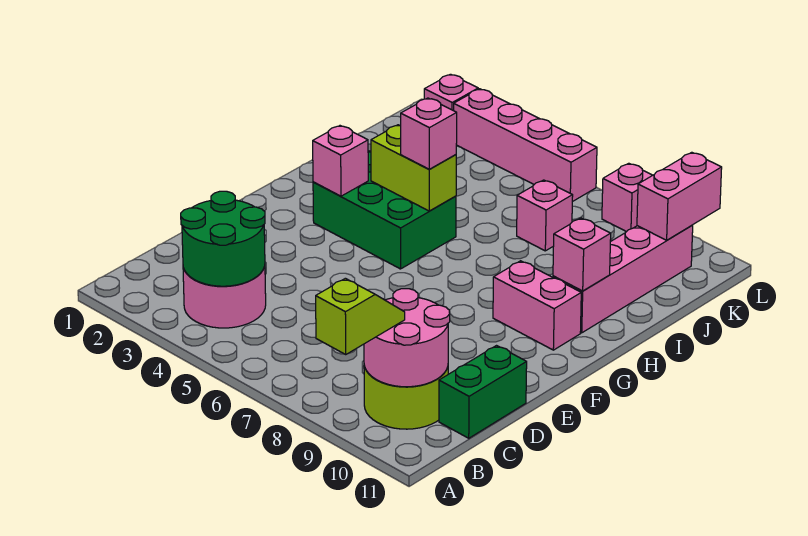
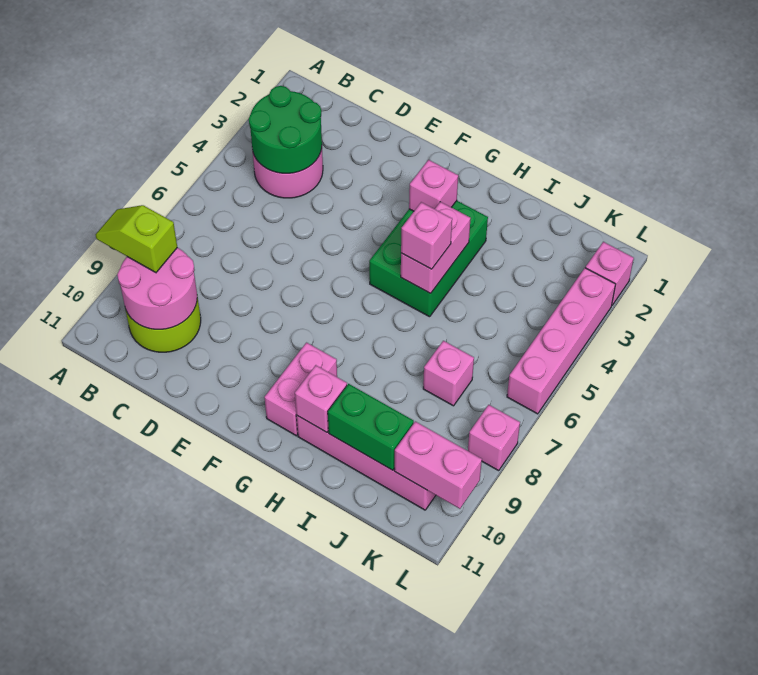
lime 1x2 slope [316,278,405,354] -> lime 1x2 slope turned to [95,205,177,272]
green 1x2 brick [439,346,527,438] -> green 1x2 brick moved to [328,384,414,470]
lime 1x2 brick [371,125,456,211] -> pink 1x2 brick [401,202,471,293]

